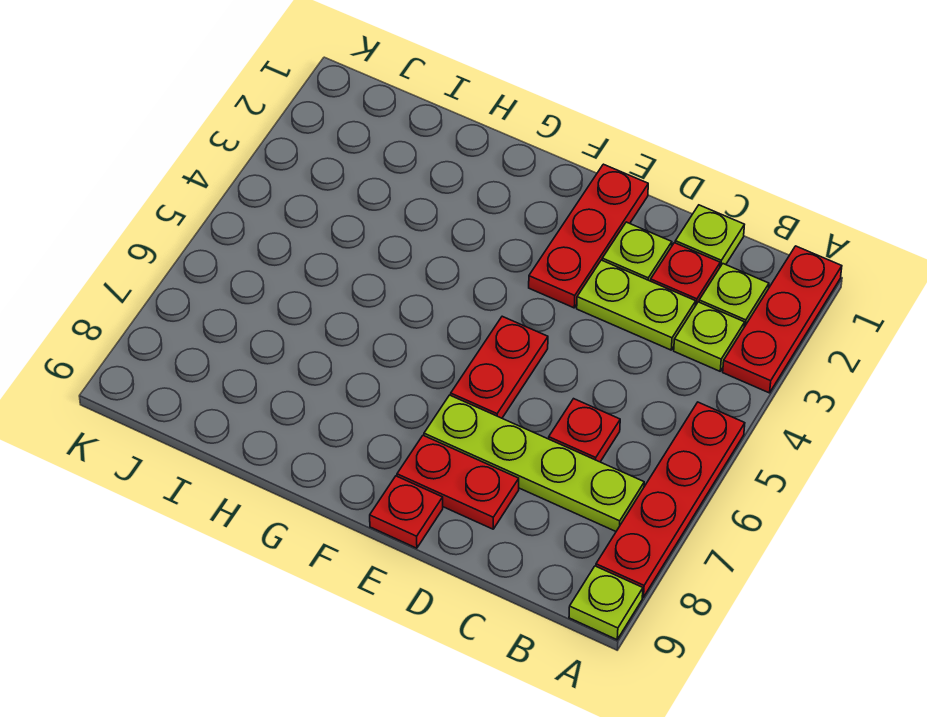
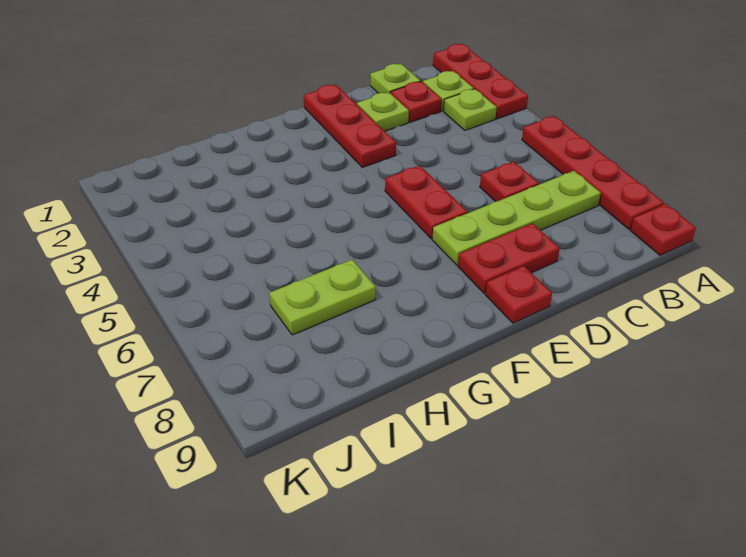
lime 1x1 plate [569,566,643,640] -> red 1x1 plate [631,204,696,255]
lime 1x2 plate [577,260,696,350] -> lime 1x2 plate moved to [269,260,376,335]

